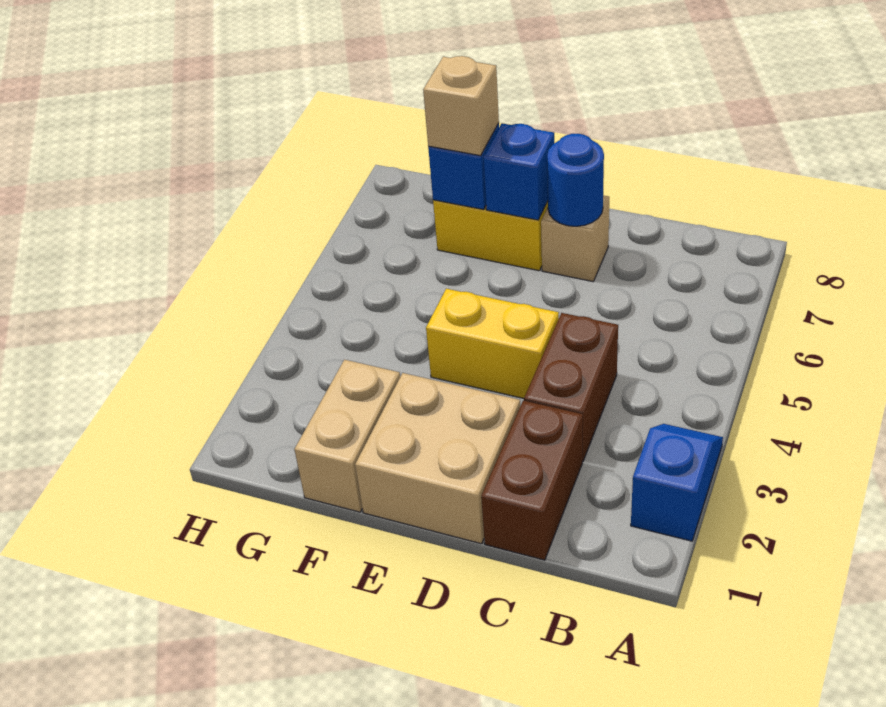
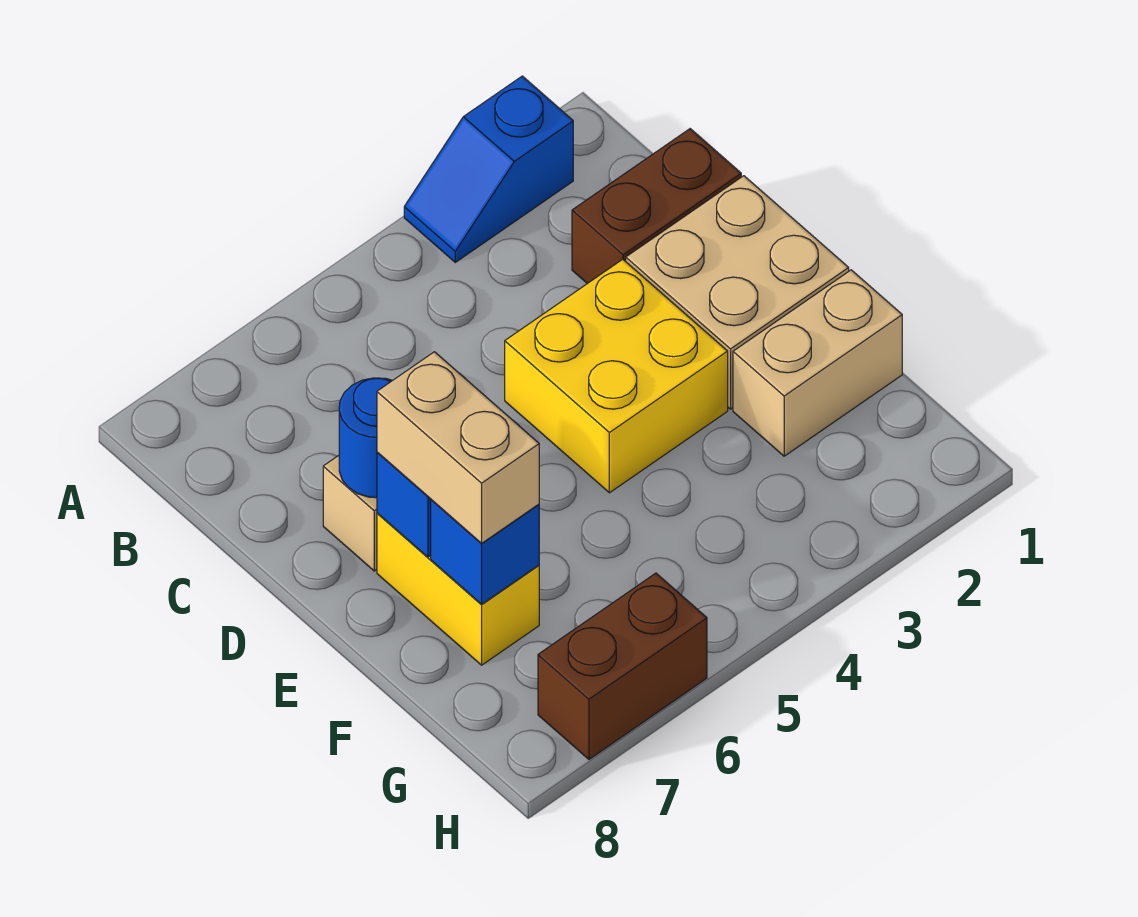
brown 1x2 brick [524,313,618,461] -> brown 1x2 brick moved to [538,573,707,759]
yellow 1x2 brick [426,289,559,398] -> yellow 2x2 brick [505,259,728,493]
tan 1x1 brick [423,56,499,156] -> tan 1x2 brick [377,352,539,543]

